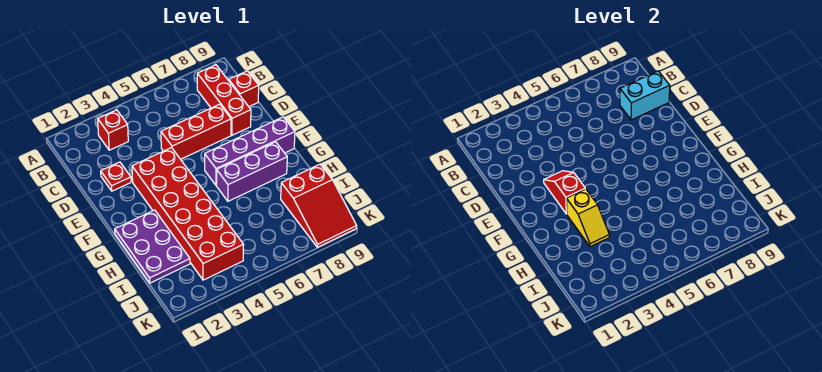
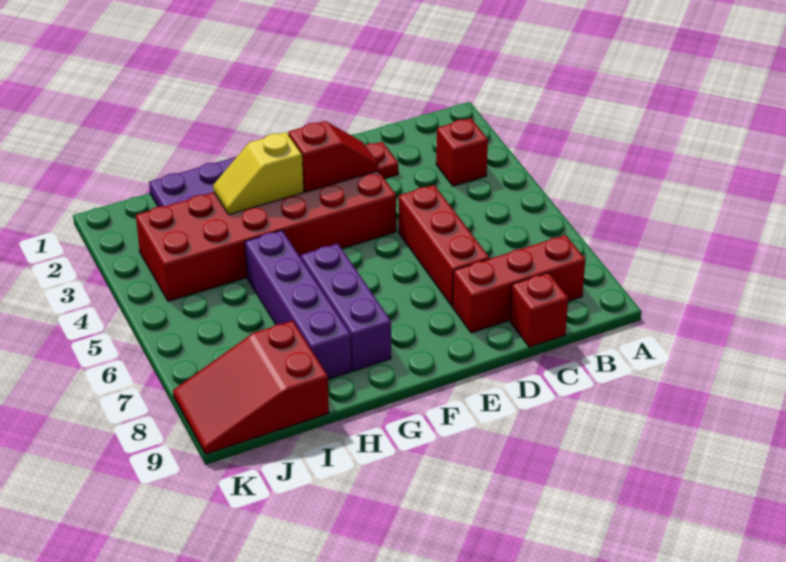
cyan 1x2 brick [620,71,670,120] -> none
purple 1x4 brick [205,117,295,185] -> purple 1x4 brick moved to [245,230,351,379]

